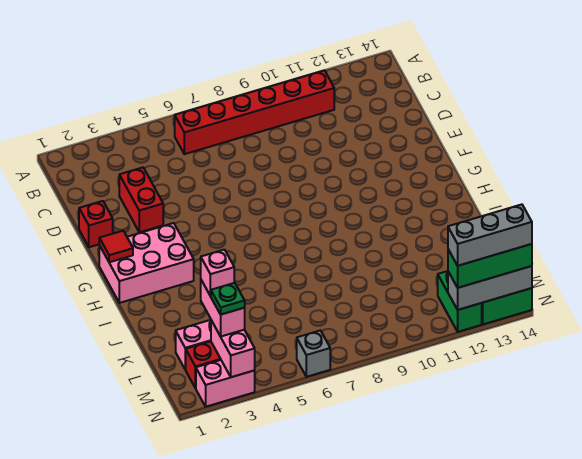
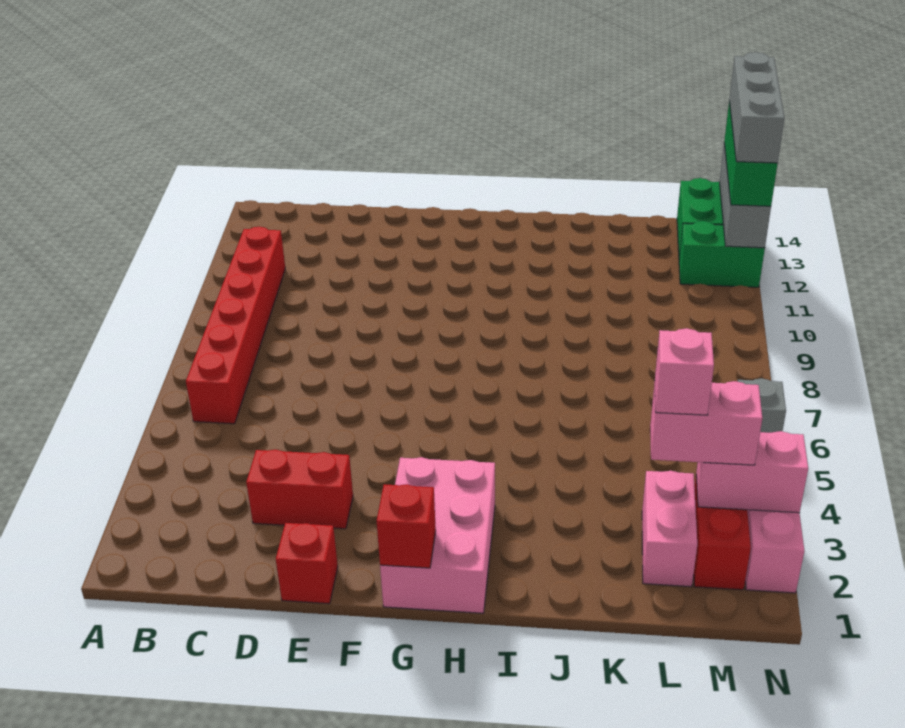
red 1x1 tile [99,231,133,262] -> red 1x1 brick [377,484,436,568]
green 1x1 plate [211,283,245,314] -> none

